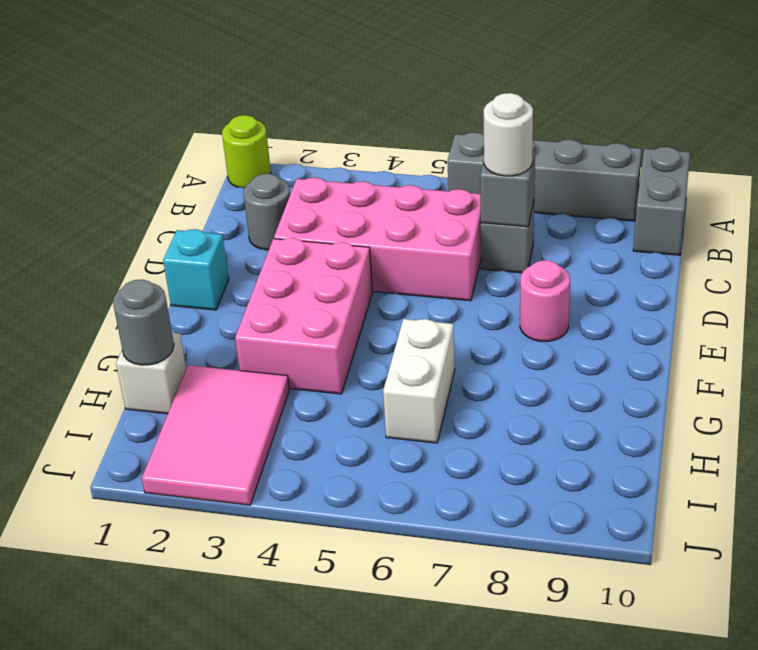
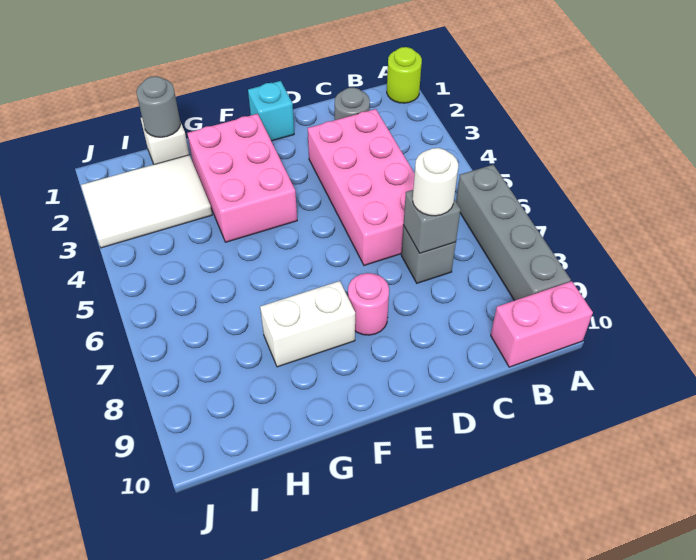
grey 1x2 brick [633,147,690,255] -> pink 1x2 brick [491,281,593,367]
pink 2x3 brick [235,238,372,394] -> pink 2x3 brick turned to [187,114,297,242]
white 1x2 brick [383,319,455,443] -> white 1x2 brick moved to [260,281,355,367]
pink 2x3 tile [142,365,289,505] -> white 2x3 tile [81,155,212,248]

